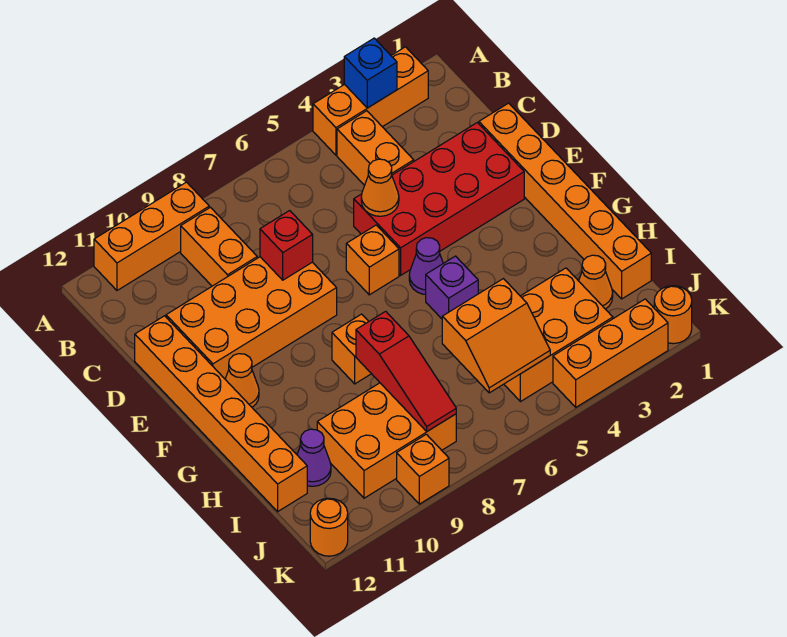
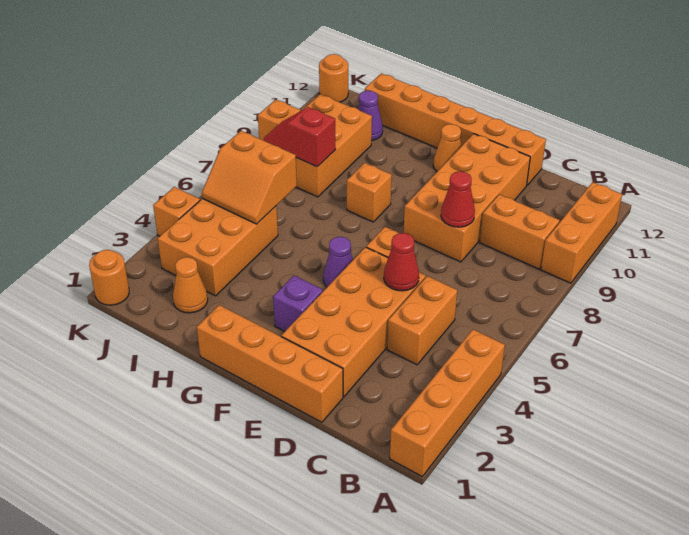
orange 1x3 brick [313,47,428,155] -> orange 1x4 brick [390,330,505,476]
blue 1x1 brick [344,38,397,108] -> none
orange 1x2 brick [337,111,414,185] -> orange 1x2 brick turned to [387,276,457,365]
orange 1x6 brick [479,103,651,299] -> orange 1x4 brick [197,305,343,422]
red 2x4 brick [354,123,524,275] -> orange 2x4 brick [281,247,426,397]
orange 1x1 cone [361,159,399,216] -> red 1x1 cone [384,233,419,291]
red 1x1 brick [260,211,313,280] -> red 1x1 cone [441,171,475,227]
purple 1x1 brick [426,256,478,319] -> purple 1x1 brick moved to [273,276,323,331]
red 1x3 slope [356,311,456,431] -> red 1x2 slope [264,107,336,167]
orange 2x2 slope [442,279,550,393] -> orange 2x2 slope turned to [202,131,297,224]
orange 1x3 brick [553,299,668,407] -> orange 1x1 brick [153,187,200,236]

